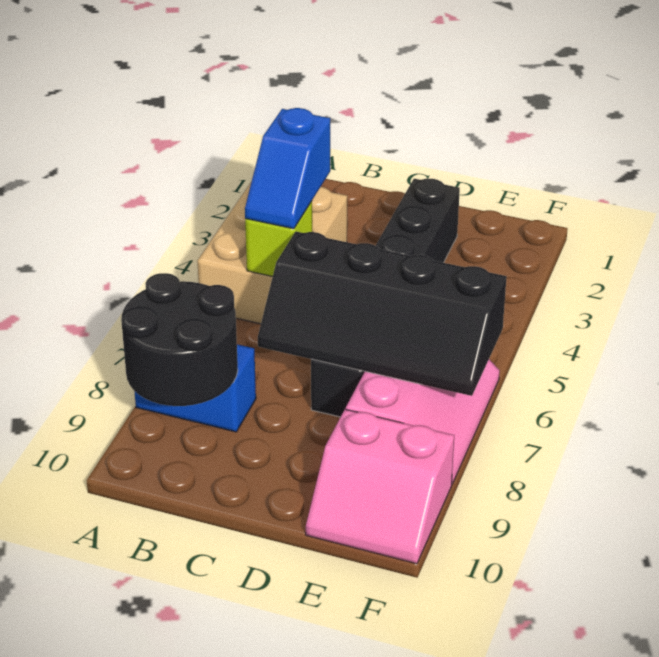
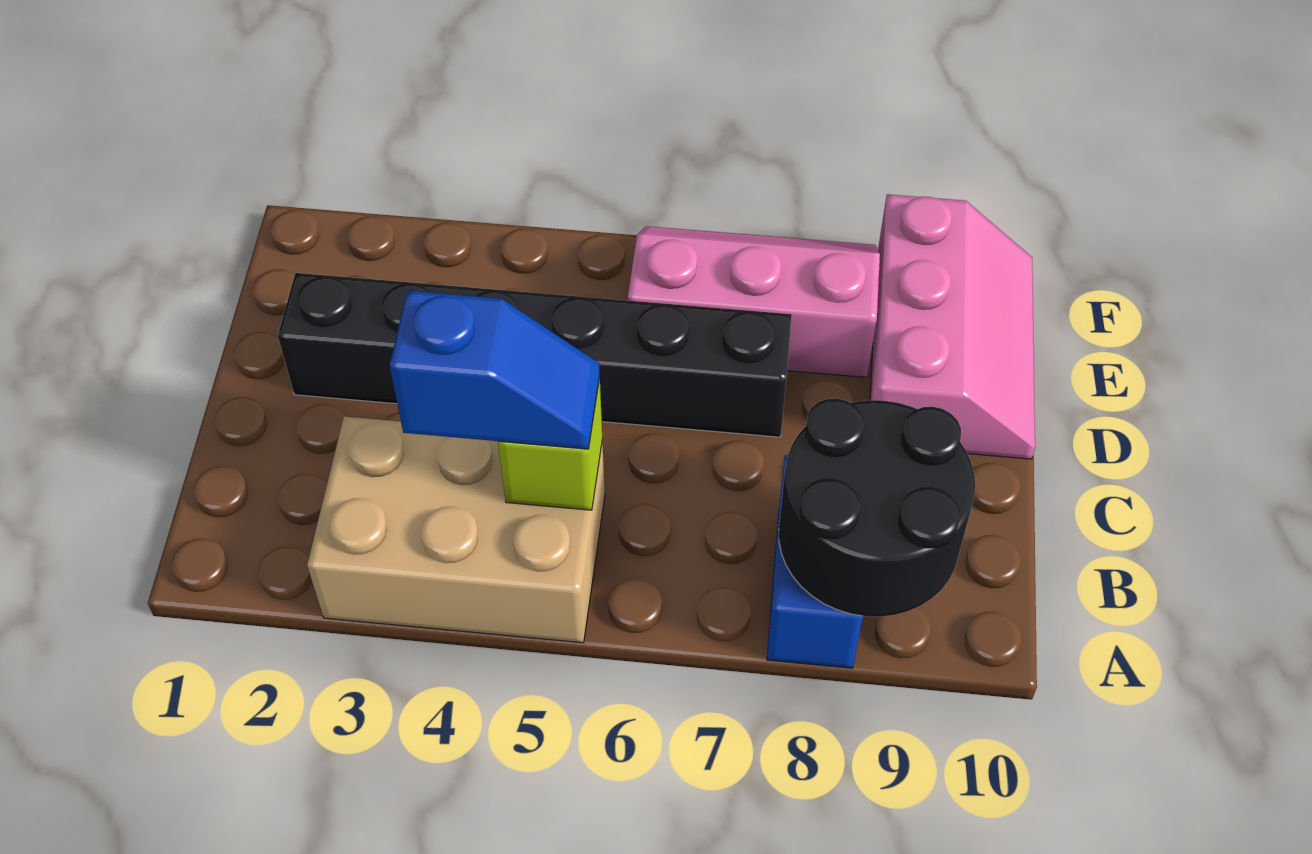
black 2x4 slope [258,232,507,396] -> none
pink 2x2 slope [306,409,454,564] -> pink 2x3 slope [870,194,1035,459]

